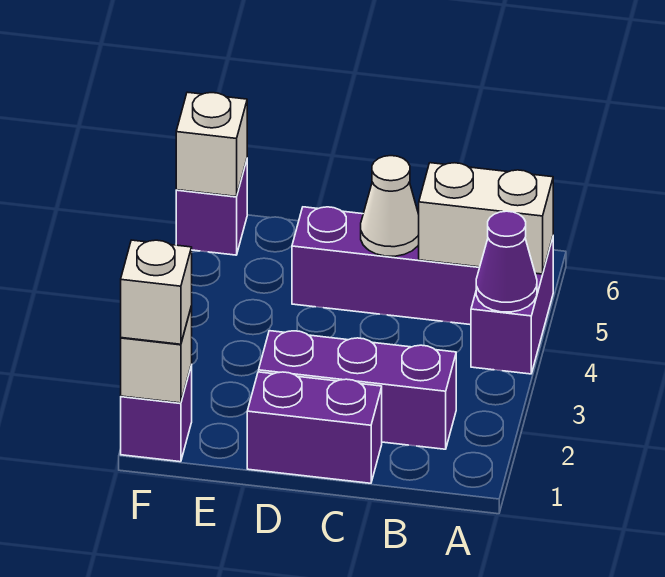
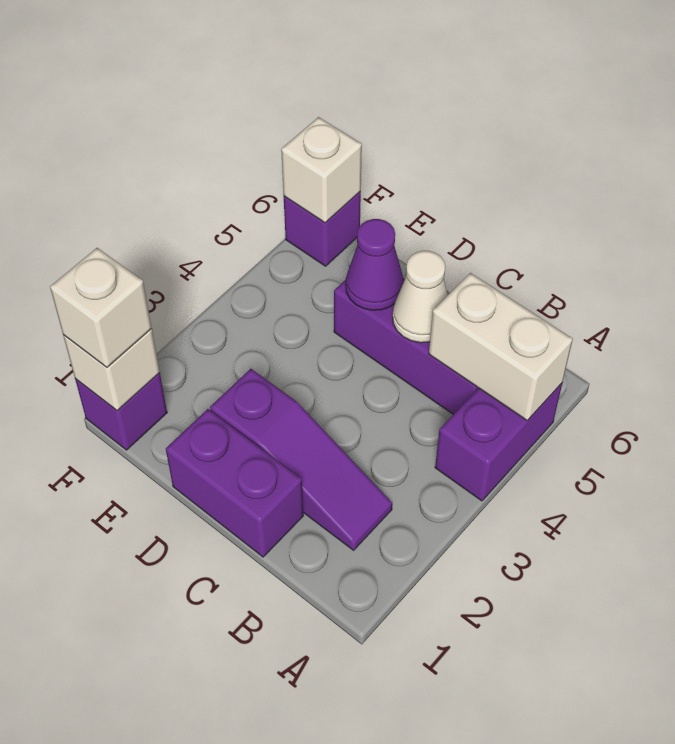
purple 1x1 cone [476,211,537,312] -> purple 1x1 cone moved to [346,219,403,310]
purple 1x3 brick [259,331,456,449] -> purple 1x3 slope [210,369,392,550]

